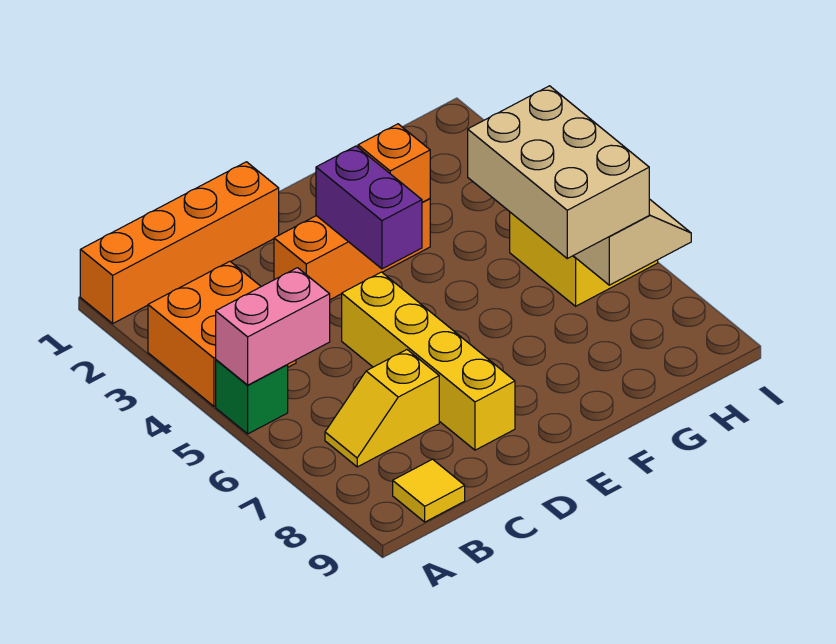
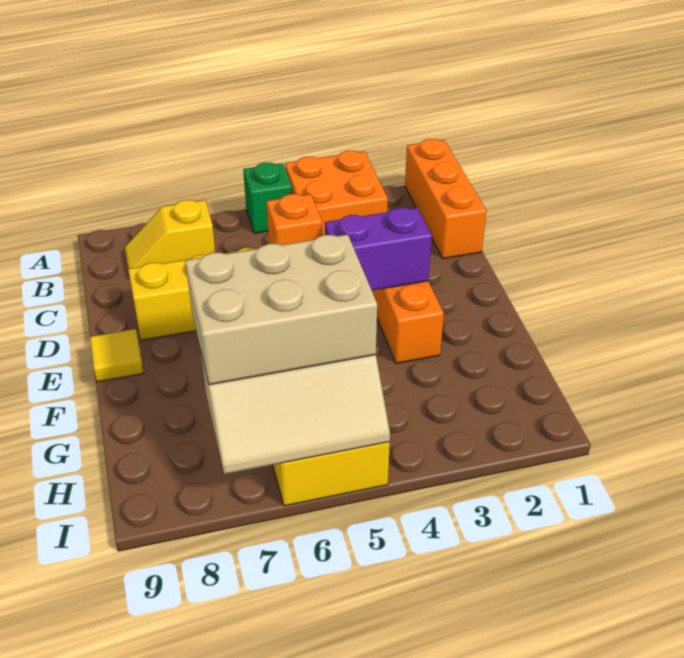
orange 1x4 brick [80,162,279,323] -> orange 1x3 brick [405,139,486,259]
pink 1x2 brick [216,268,330,385] -> none
yellow 1x2 slope [325,350,439,467] -> yellow 1x2 slope turned to [125,200,215,269]
yellow 1x1 tile [393,459,465,522] -> yellow 1x1 tile moved to [90,329,144,382]
orange 1x1 brick [358,124,430,202] -> orange 1x1 brick moved to [266,194,322,245]

